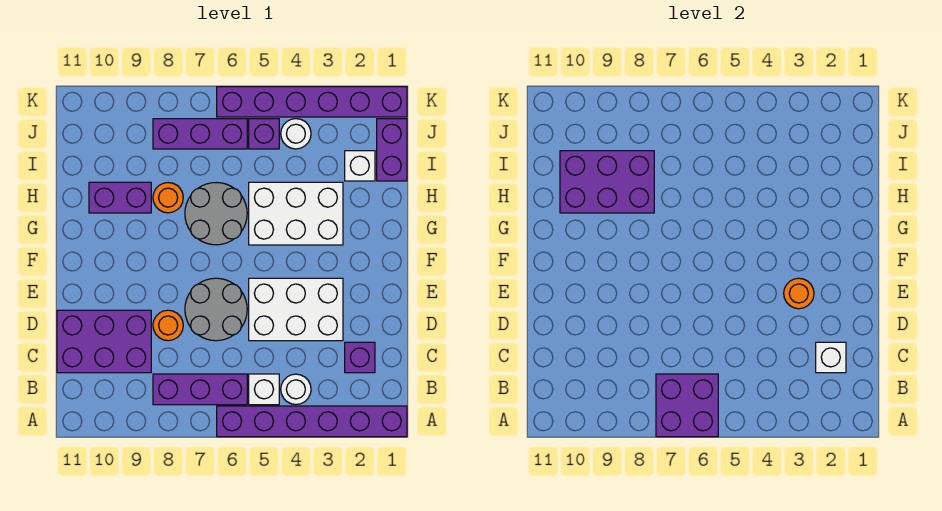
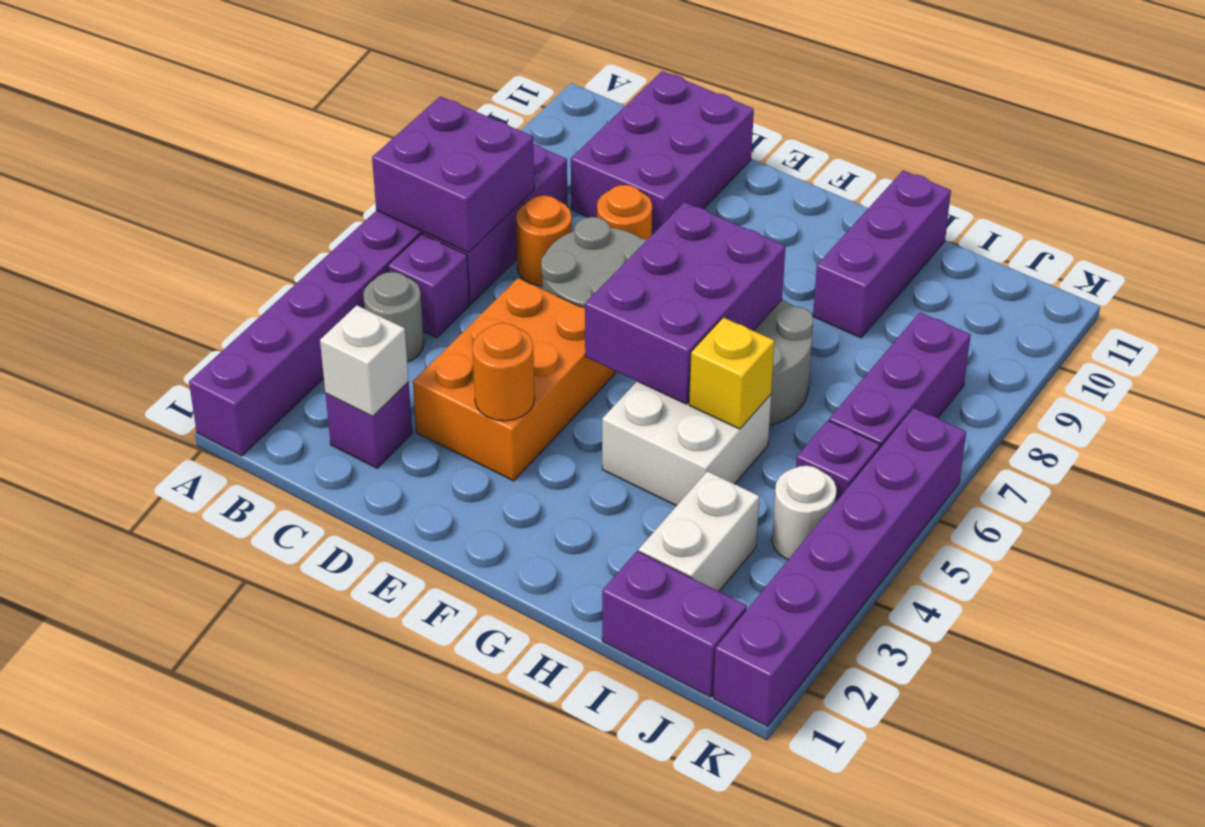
white 1x1 round brick [281,374,311,404] -> grey 1x1 round brick [363,272,424,362]
white 1x1 brick [249,374,279,405] -> purple 1x1 brick [388,234,469,338]
white 2x3 brick [249,278,343,341] -> orange 2x3 brick [413,278,615,481]
white 2x3 brick [249,182,343,245] -> white 2x2 brick [602,381,771,506]
none -> yellow 1x1 brick [689,317,774,429]
orange 1x1 round brick [153,183,183,213] -> orange 1x1 round brick moved to [516,195,572,286]
purple 2x3 brick [560,151,654,213] -> purple 2x3 brick moved to [585,202,786,404]
purple 1x2 brick [89,182,151,213] -> purple 1x3 brick [813,170,951,338]
white 1x1 brick [345,151,375,181] -> white 1x2 brick [639,471,759,591]

